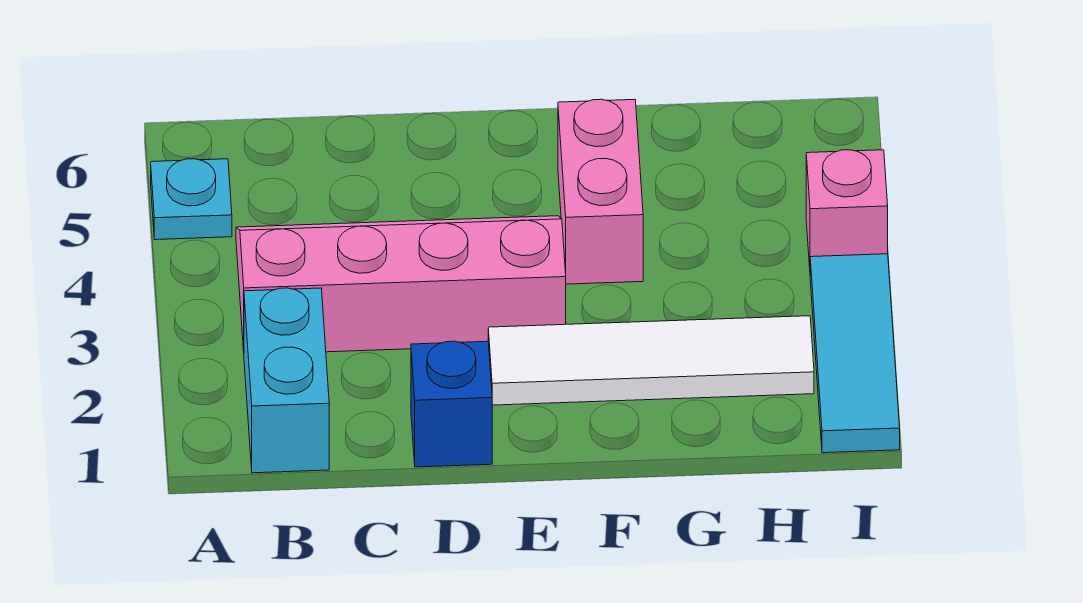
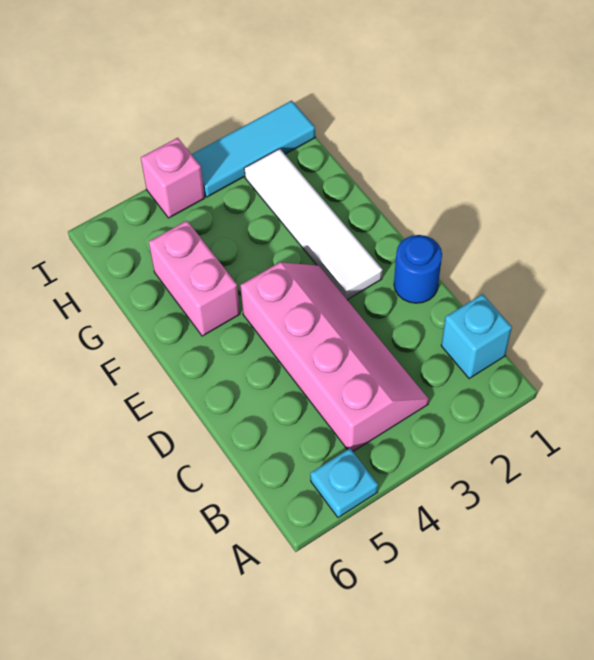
cyan 1x2 brick [244,288,329,473] -> cyan 1x1 brick [441,294,512,379]
pink 2x4 slope [236,216,566,352] -> pink 2x4 slope turned to [240,262,429,451]
blue 1x1 brick [411,341,492,467] -> blue 1x1 round brick [394,235,442,303]
pink 1x2 brick [558,99,643,284] -> pink 1x2 brick turned to [149,221,240,336]

